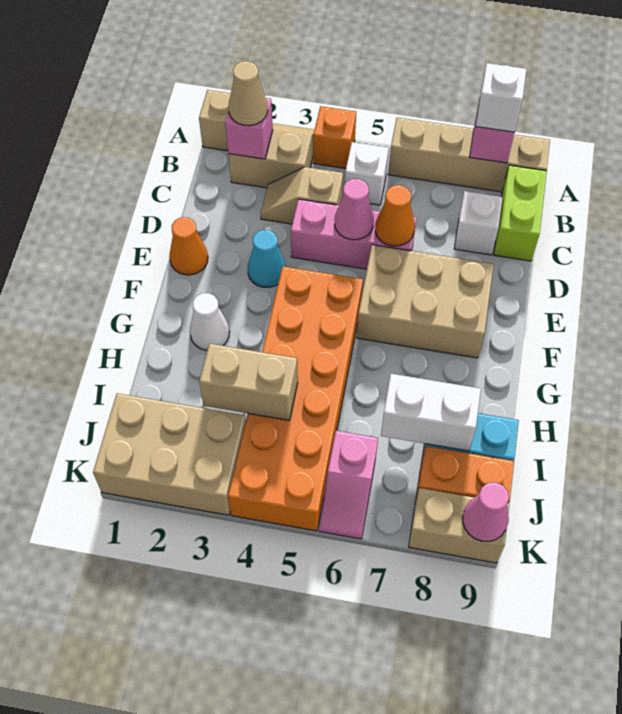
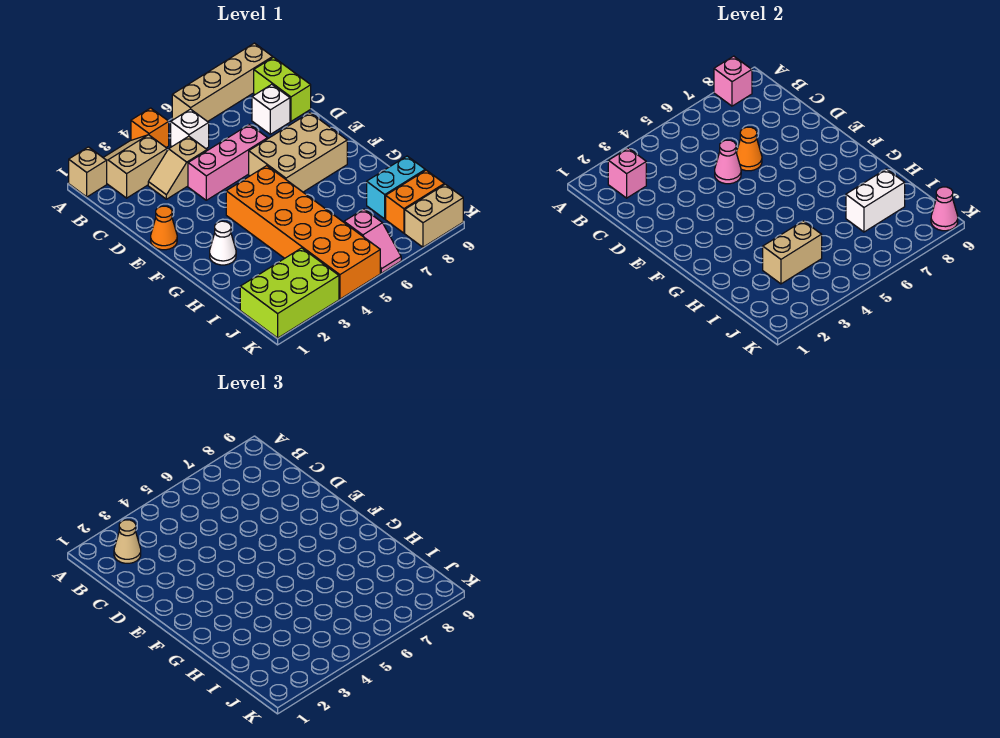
white 1x1 brick [476,63,526,132] -> none
cyan 1x1 cone [248,230,286,287] -> none
tan 2x3 brick [93,393,246,515] -> lime 2x3 brick [240,248,339,338]

